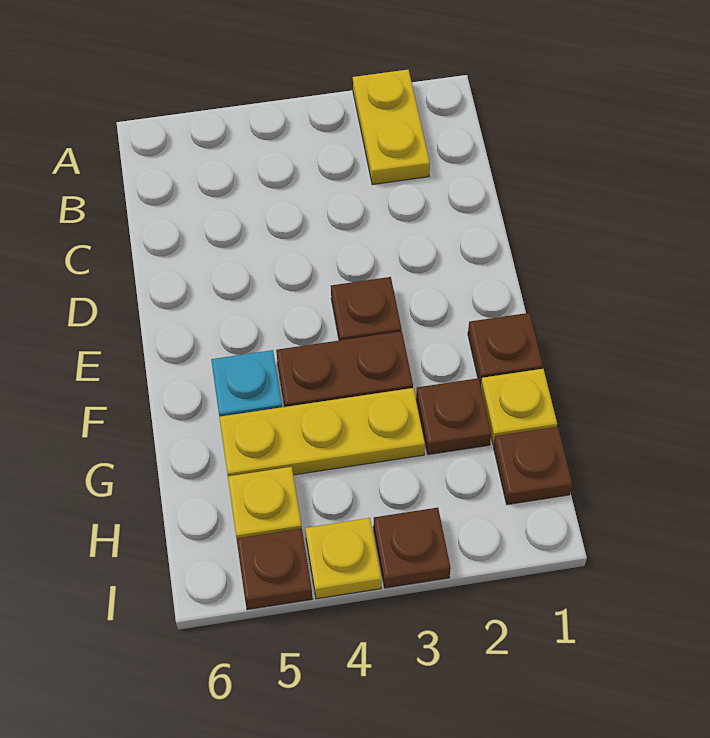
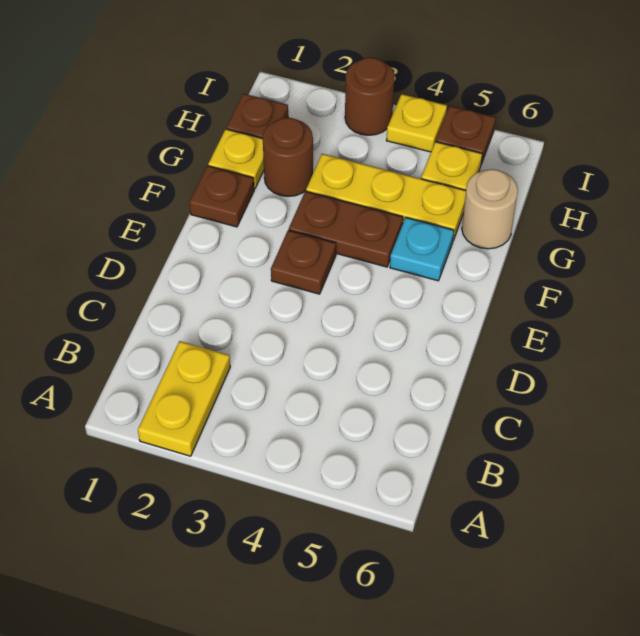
brown 1x1 plate [416,378,491,455] -> brown 1x1 round brick [263,118,313,197]
none -> tan 1x1 round brick [462,169,518,249]
brown 1x1 plate [373,508,451,588] -> brown 1x1 round brick [345,57,395,135]

